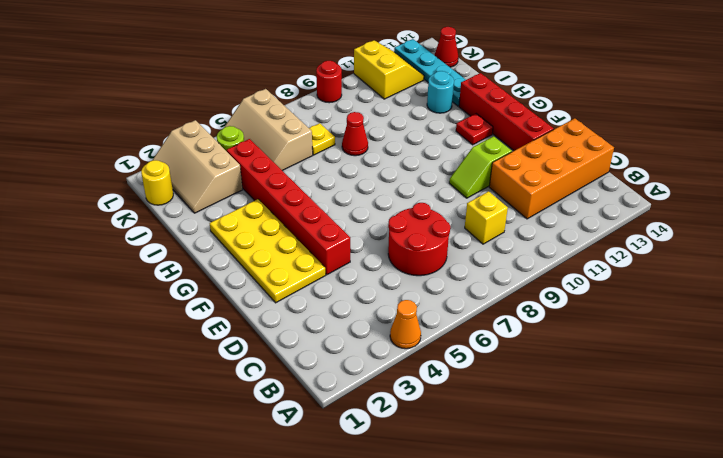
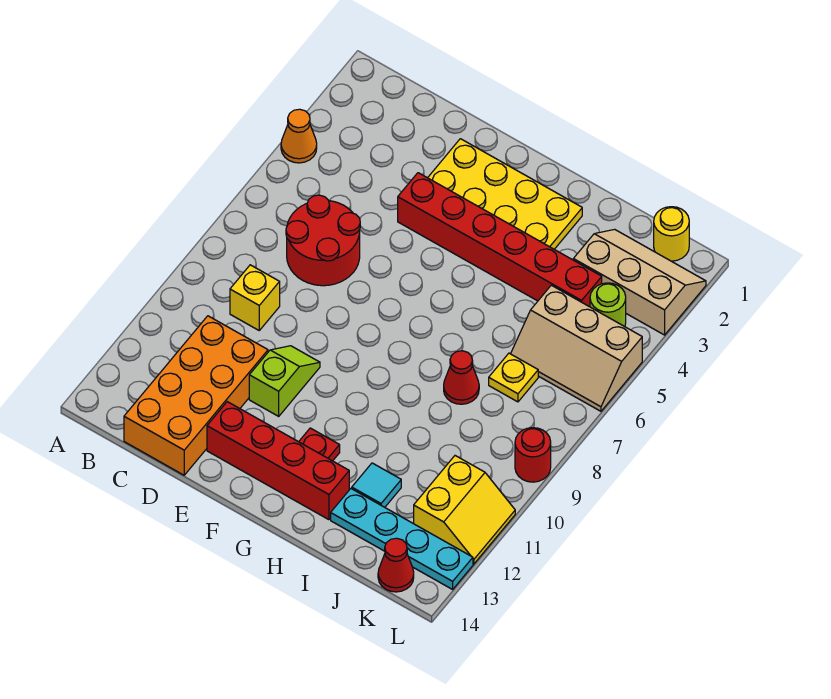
cyan 1x1 round brick [427,71,454,113] -> cyan 1x1 tile [352,463,401,507]
tan 2x3 slope [224,89,313,171] -> tan 2x3 slope turned to [511,285,642,411]
yellow 2x2 slope [354,40,424,99] -> yellow 2x2 slope turned to [414,456,515,564]

